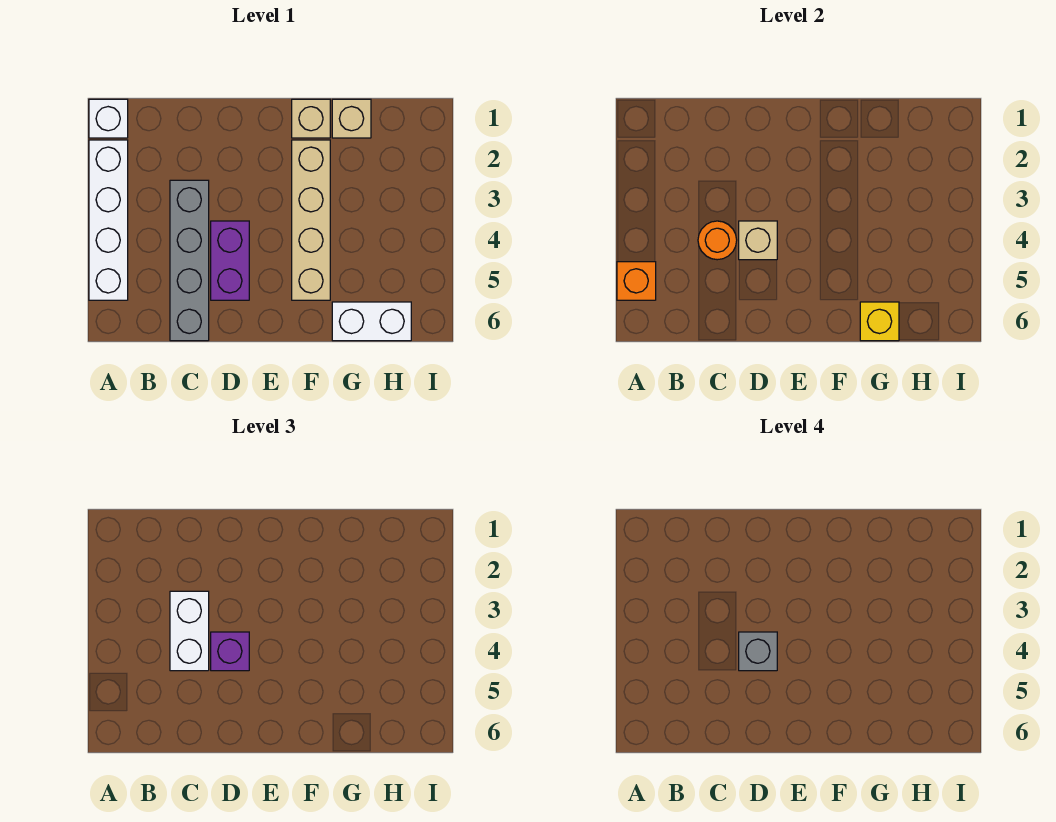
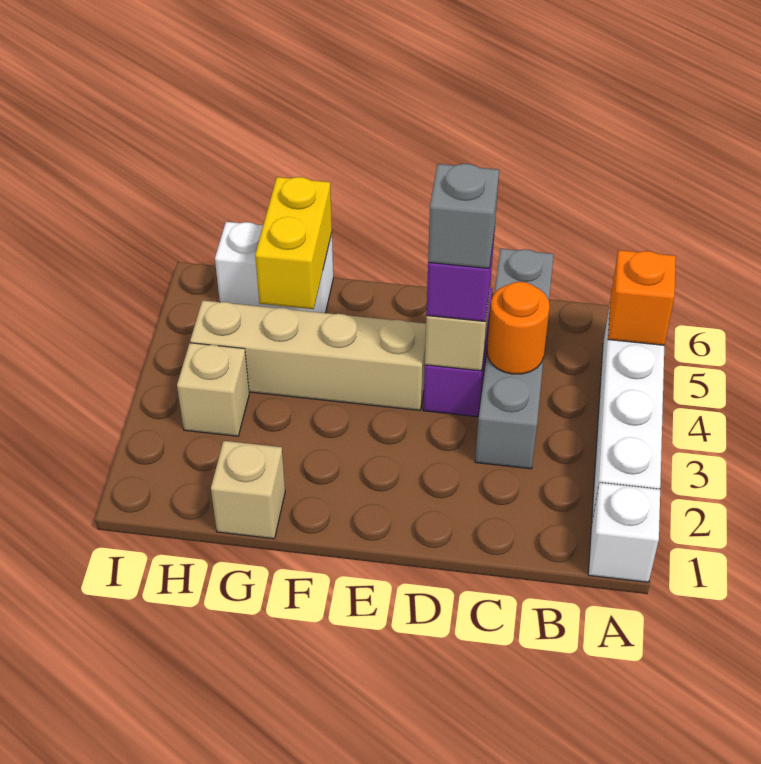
white 1x2 brick [170,591,209,671] -> none
tan 1x1 brick [292,99,330,138] -> tan 1x1 brick moved to [177,343,249,436]
tan 1x4 brick [292,140,330,300] -> tan 1x4 brick turned to [190,300,426,410]
yellow 1x1 brick [860,302,899,341] -> yellow 1x2 brick [255,177,332,309]

